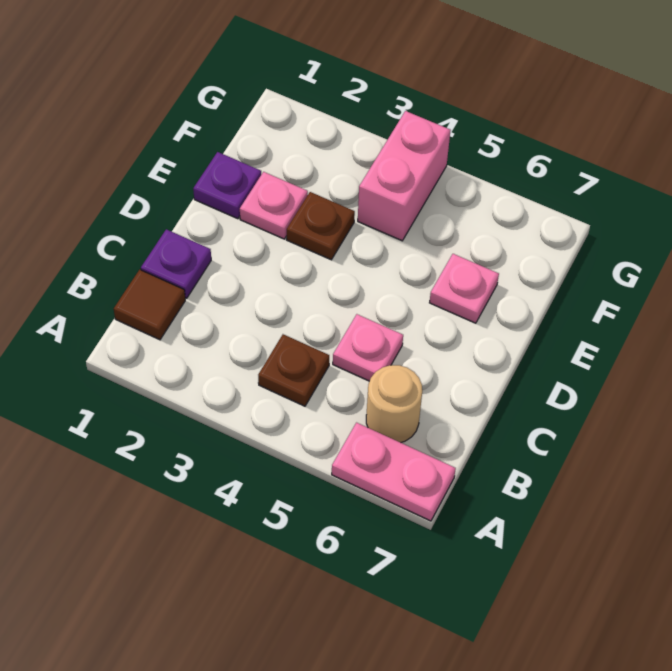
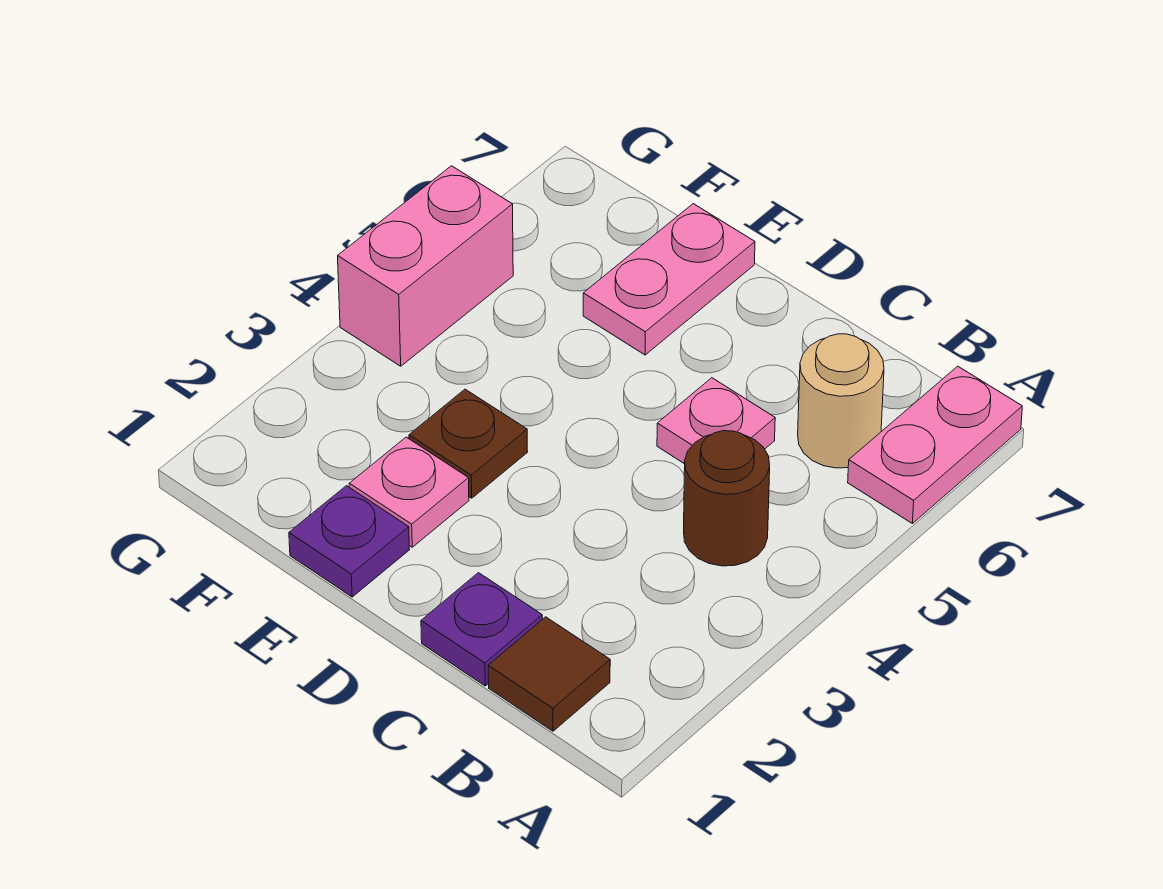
brown 1x1 plate [258,334,329,406] -> brown 1x1 round brick [684,431,770,566]
pink 1x1 plate [430,254,499,323] -> pink 1x2 plate [583,204,755,355]
pink 1x2 brick [358,111,451,241] -> pink 1x2 brick turned to [338,166,513,366]

